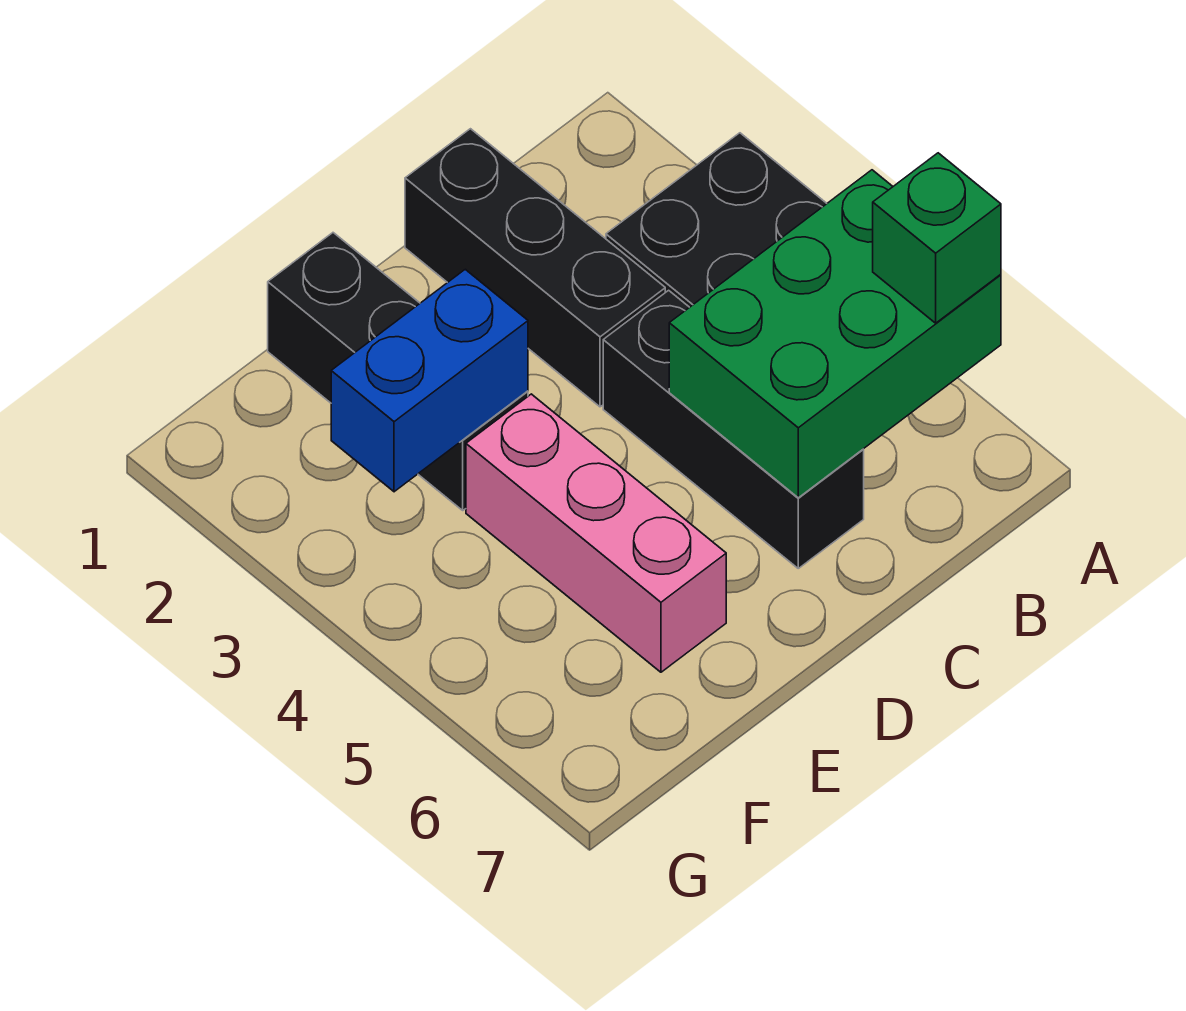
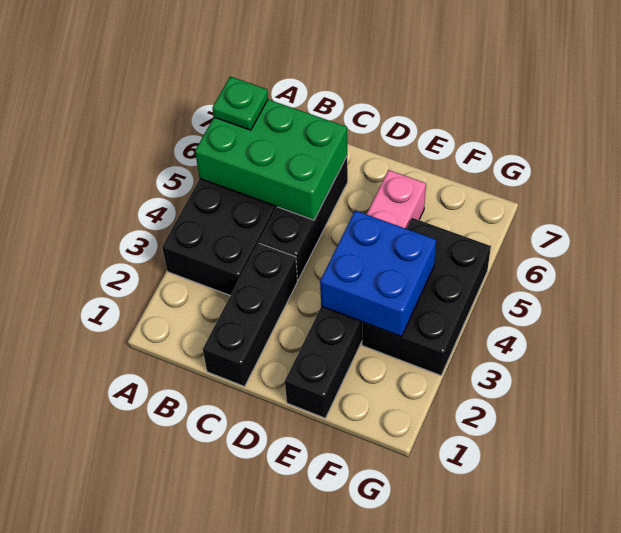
green 1x1 brick [873,153,1001,323] -> green 1x1 plate [212,77,268,130]
blue 1x2 brick [331,269,528,492] -> blue 2x2 brick [320,210,436,337]
none -> black 2x3 brick [362,218,491,375]

